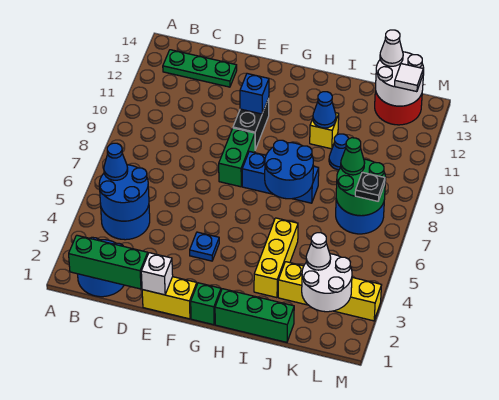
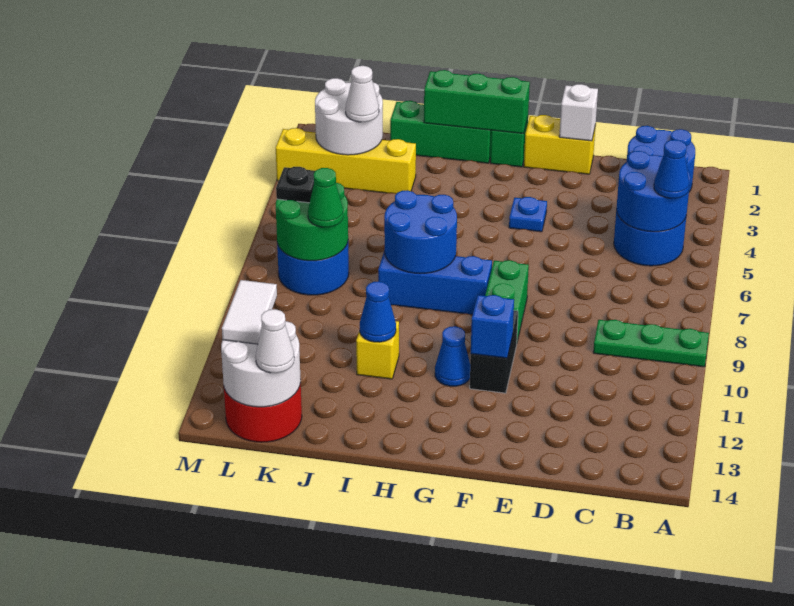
green 1x3 brick [69,235,148,289] -> green 1x3 brick moved to [424,70,530,134]
green 1x3 plate [163,50,237,87] -> green 1x3 plate moved to [593,320,709,367]
yellow 1x3 brick [254,218,298,298] -> none
blue 1x1 cone [329,134,349,170] -> blue 1x1 cone moved to [435,326,470,386]
white 1x1 tile [395,64,423,92] -> white 1x2 tile [222,280,277,344]

